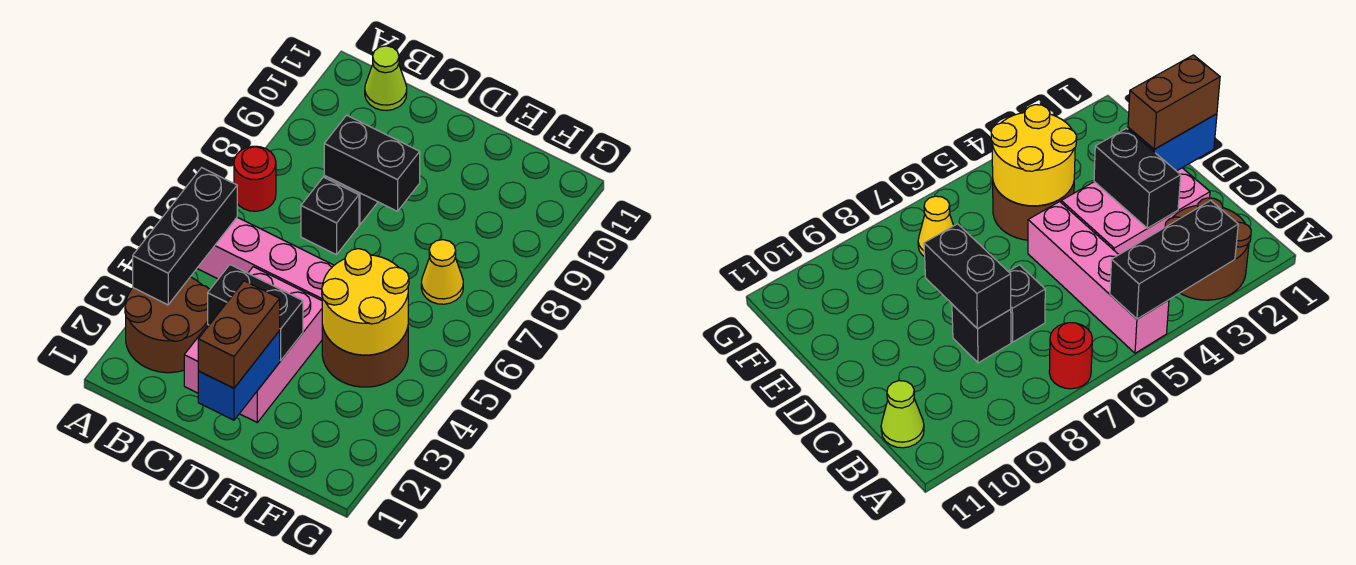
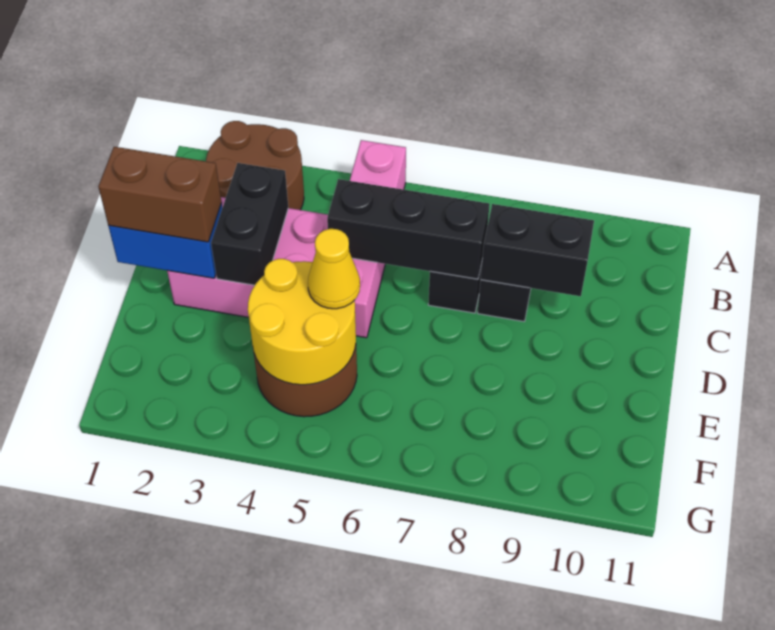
black 1x3 brick [133,168,237,305] -> black 1x3 brick moved to [327,179,490,279]
red 1x1 round brick [234,146,276,211] -> none
lime 1x1 cone [365,46,407,111] -> none
black 1x2 brick [324,115,420,211] -> black 1x2 brick turned to [481,204,594,296]
yellow 1x1 cone [421,240,463,304] -> yellow 1x1 cone moved to [308,229,360,309]

